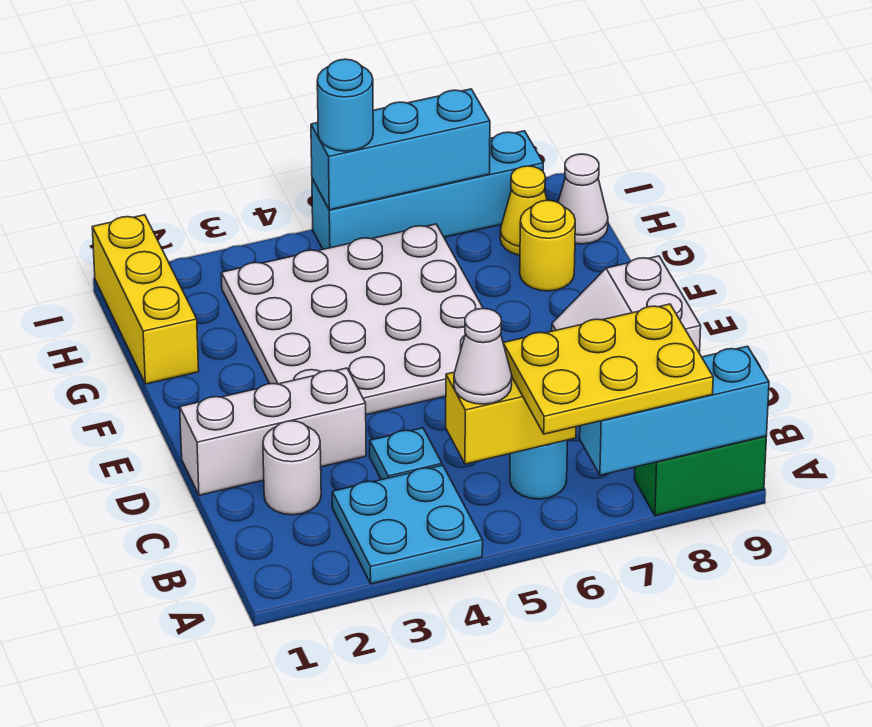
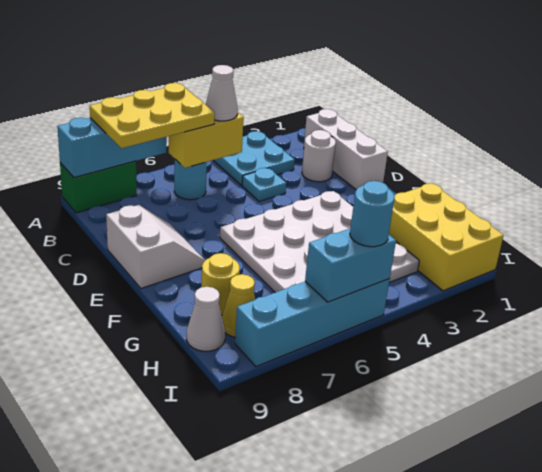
white 1x3 brick [180,368,366,495] -> white 1x3 brick turned to [304,109,388,190]
yellow 1x3 brick [92,215,199,384] -> yellow 2x3 brick [389,183,504,291]
cyan 1x3 brick [311,89,490,210] -> cyan 1x2 brick [305,229,396,302]

